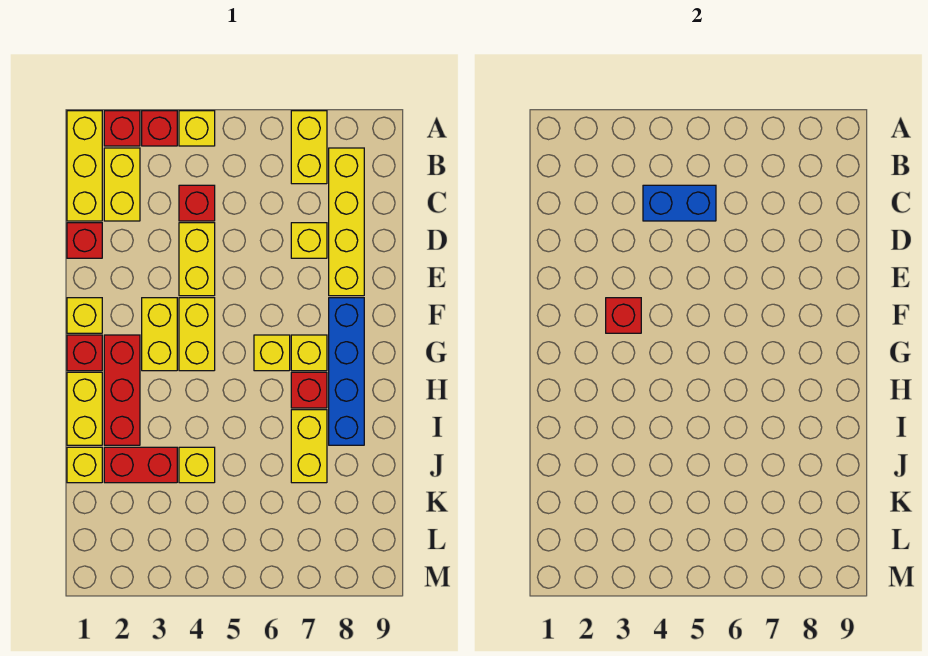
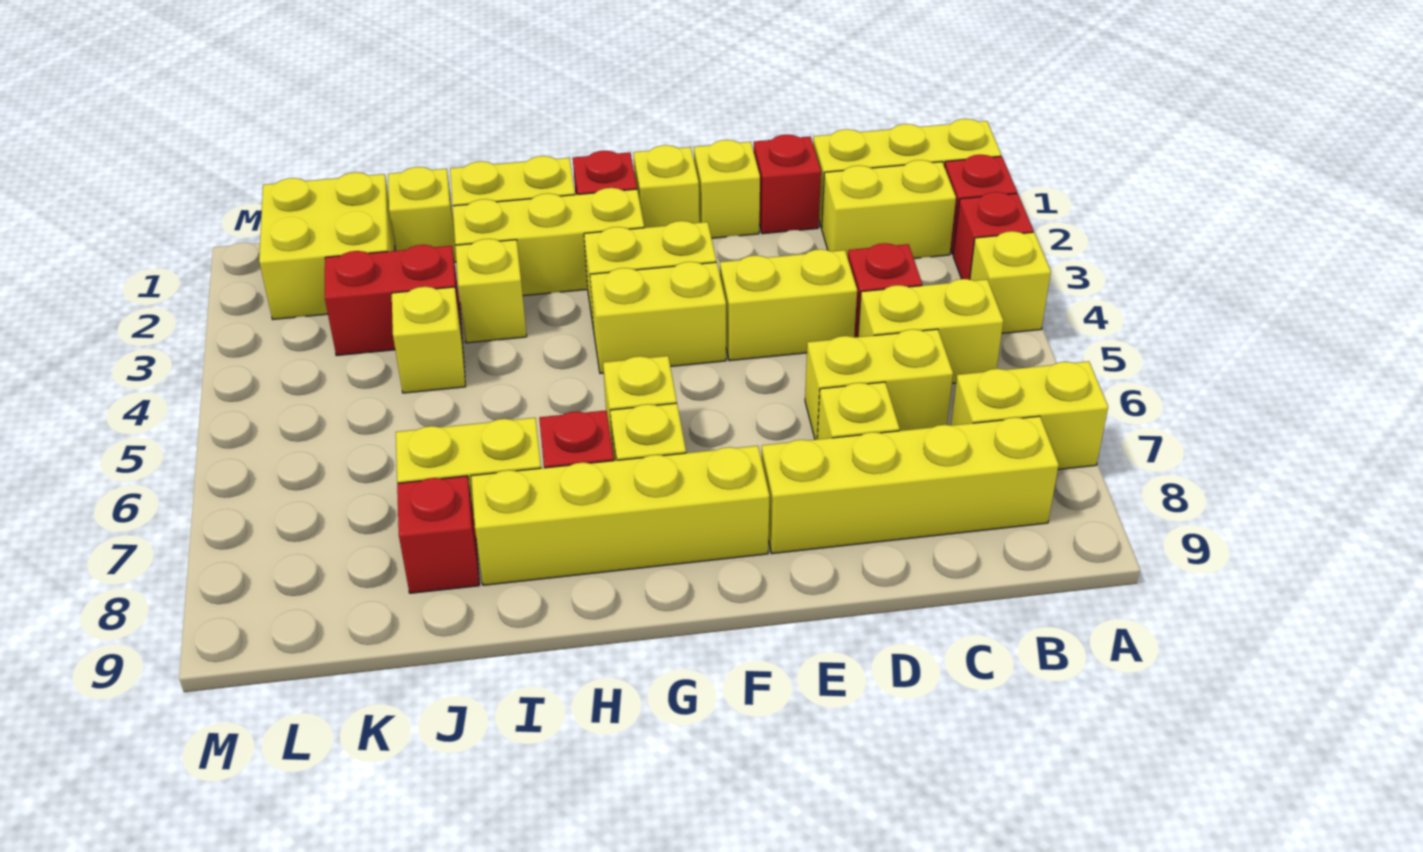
none -> yellow 1x2 brick [858,279,1003,383]
blue 1x2 brick [643,185,716,221] -> none
none -> yellow 1x2 brick [805,329,953,440]
none -> yellow 1x1 brick [694,140,760,238]
red 1x1 brick [606,298,641,333] -> red 1x1 brick moved to [397,476,479,593]
blue 1x4 brick [329,298,364,445] -> yellow 1x4 brick [471,446,769,585]
red 1x3 brick [104,335,140,445] -> yellow 1x3 brick [453,188,644,296]
none -> yellow 1x1 brick [455,239,527,343]
red 1x2 brick [104,447,177,483] -> red 1x2 brick turned to [325,245,462,356]
none -> yellow 2x2 brick [259,172,395,319]

